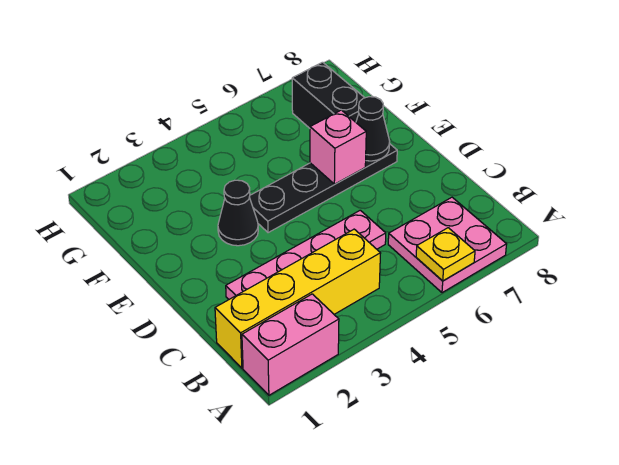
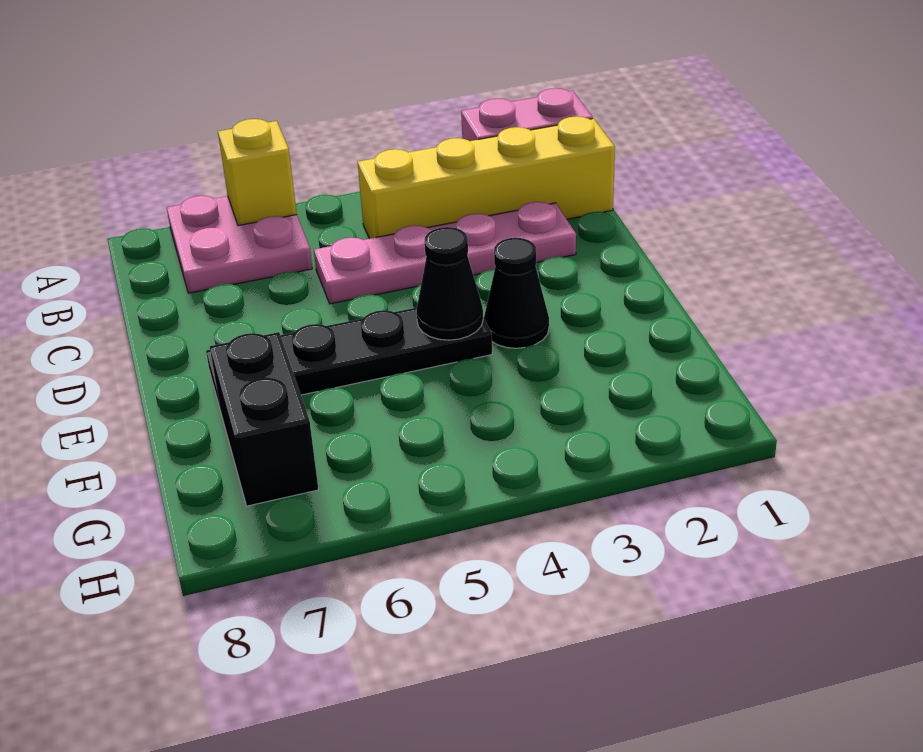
yellow 1x1 plate [416,228,475,281] -> yellow 1x1 brick [218,119,297,226]
pink 1x1 brick [310,110,366,184] -> none
black 1x1 cone [356,97,390,161] -> black 1x1 cone moved to [416,227,483,340]

